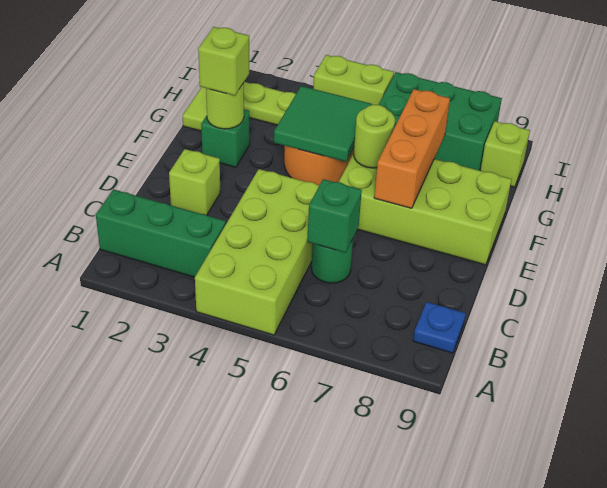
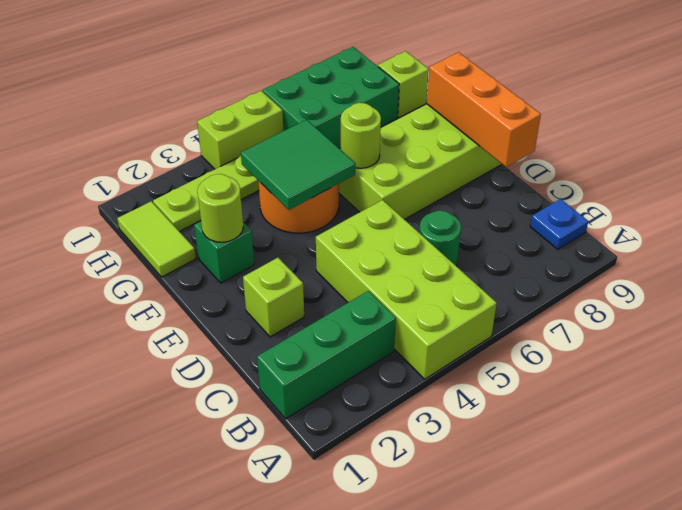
green 1x1 brick [307,179,362,253] -> none
orange 1x3 brick [374,89,450,208] -> orange 1x3 brick moved to [427,52,541,167]
lime 1x1 brick [198,27,249,96] -> none

